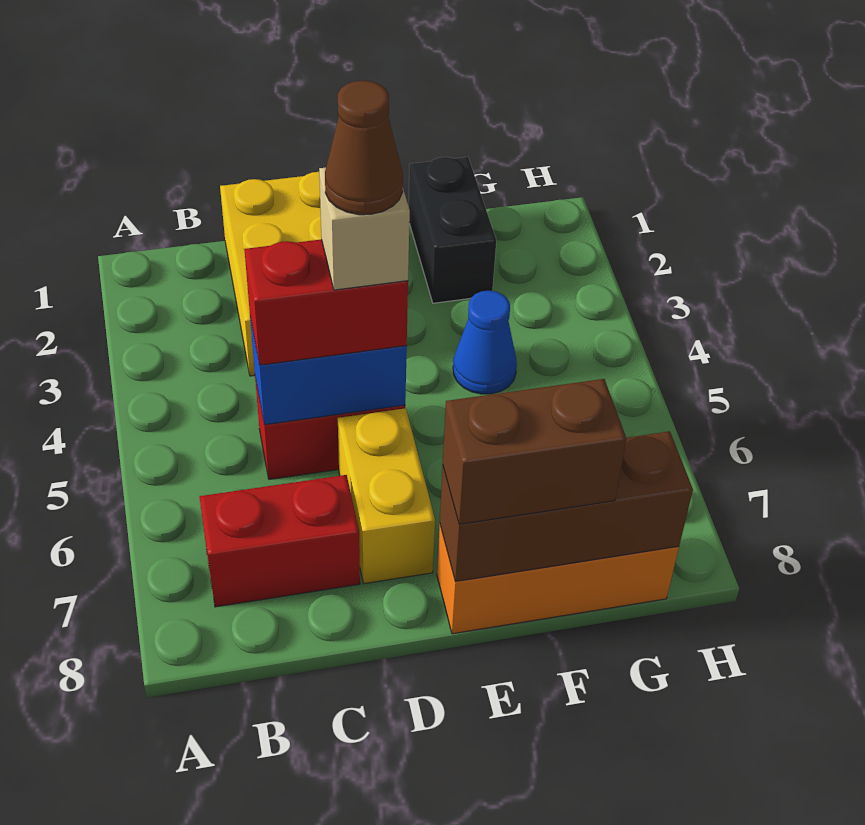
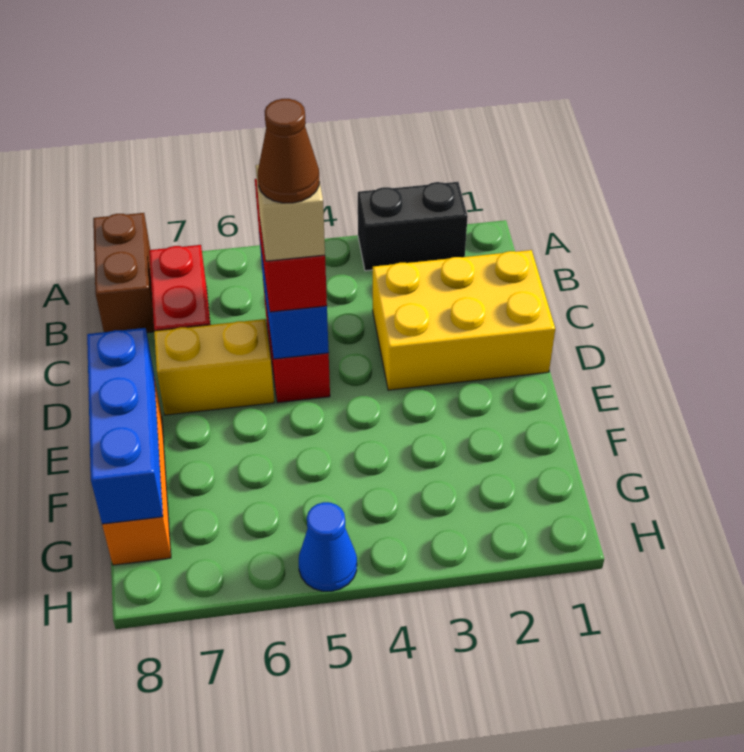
brown 1x3 brick [440,431,693,582] -> blue 1x3 brick [87,328,163,524]
brown 1x2 brick [443,379,627,524] -> brown 1x2 brick moved to [93,213,154,333]
black 1x2 brick [409,157,496,303] -> black 1x2 brick moved to [358,182,468,271]
blue 1x1 cone [453,291,517,394] -> blue 1x1 cone moved to [299,502,357,591]

